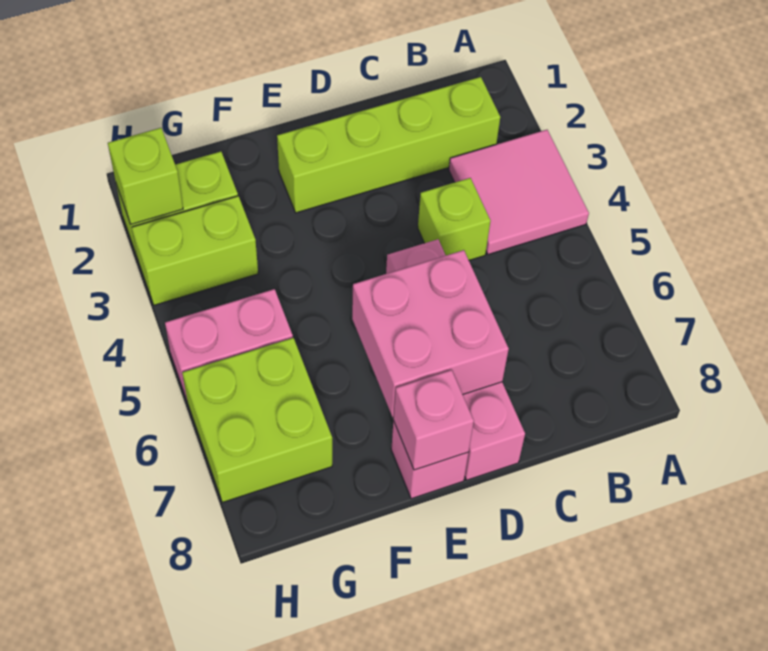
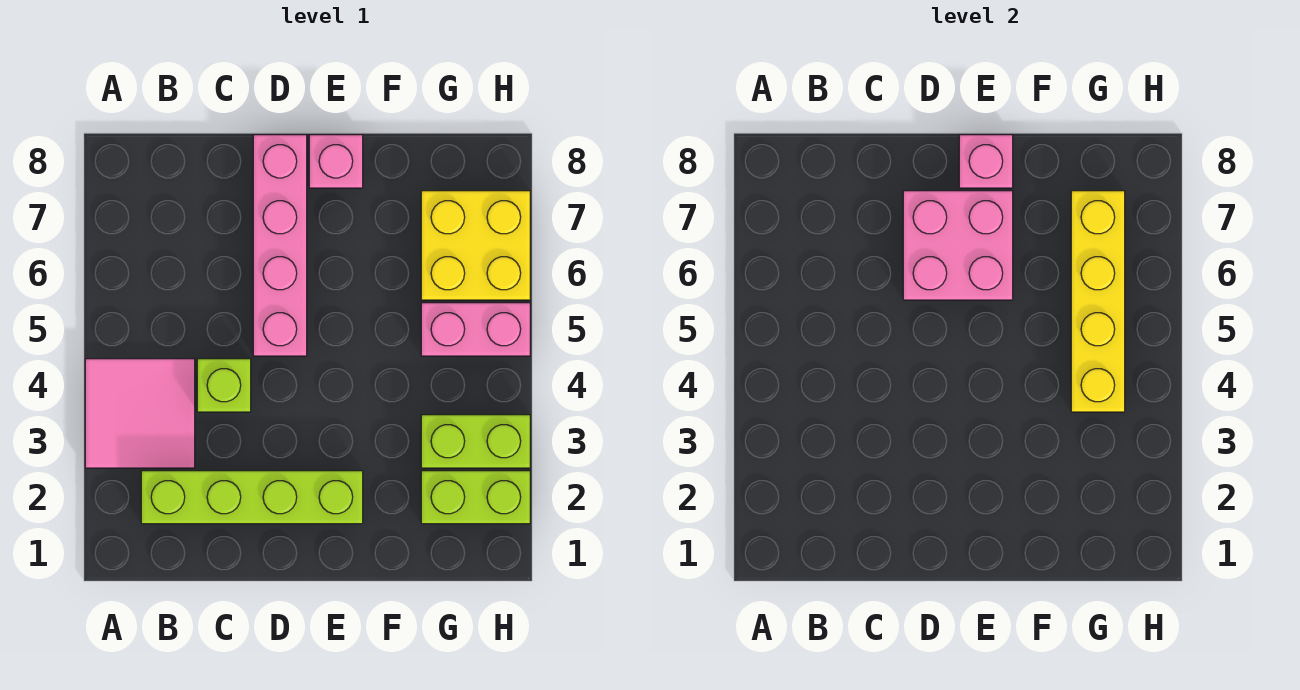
none -> yellow 1x4 brick [1071,191,1125,412]
lime 2x2 brick [182,338,332,502] -> yellow 2x2 brick [421,191,530,300]
lime 1x1 brick [108,128,183,224] -> none

